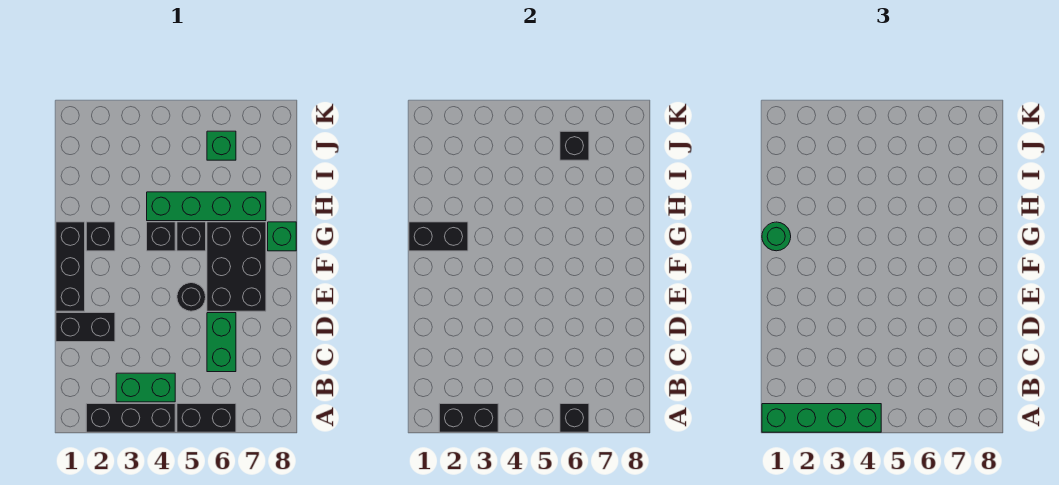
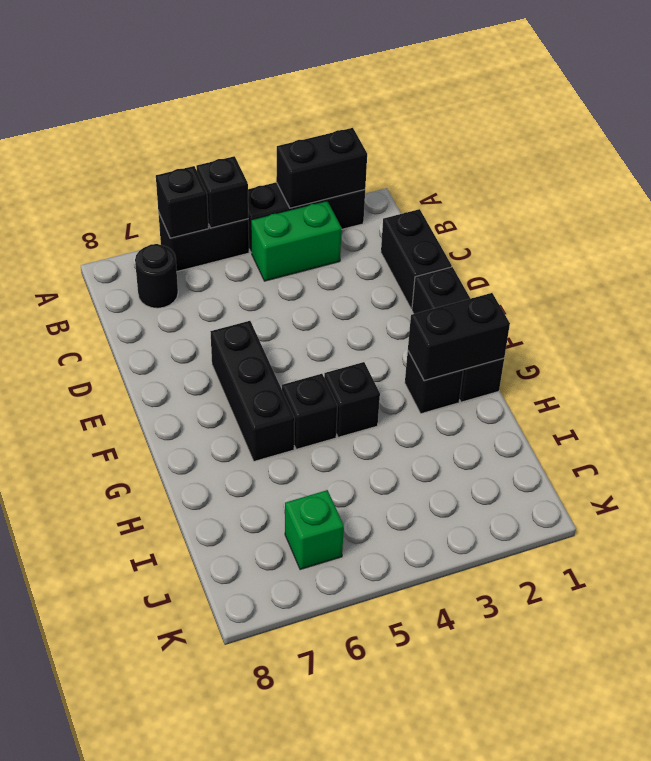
green 1x4 brick [762,404,881,432] -> none
green 1x2 brick [207,313,236,372] -> none
black 1x2 brick [56,313,115,342] -> black 1x2 brick turned to [381,209,452,309]
black 1x1 round brick [177,283,206,311] -> black 1x1 round brick moved to [135,244,178,308]
black 2x3 brick [207,222,266,311] -> black 1x3 brick [210,321,295,461]
green 1x1 round brick [762,222,791,251] -> none
green 1x1 brick [268,222,296,251] -> none
green 1x4 brick [147,192,266,221] -> none
black 1x1 brick [560,131,589,160] -> black 1x1 brick moved to [196,156,248,228]

